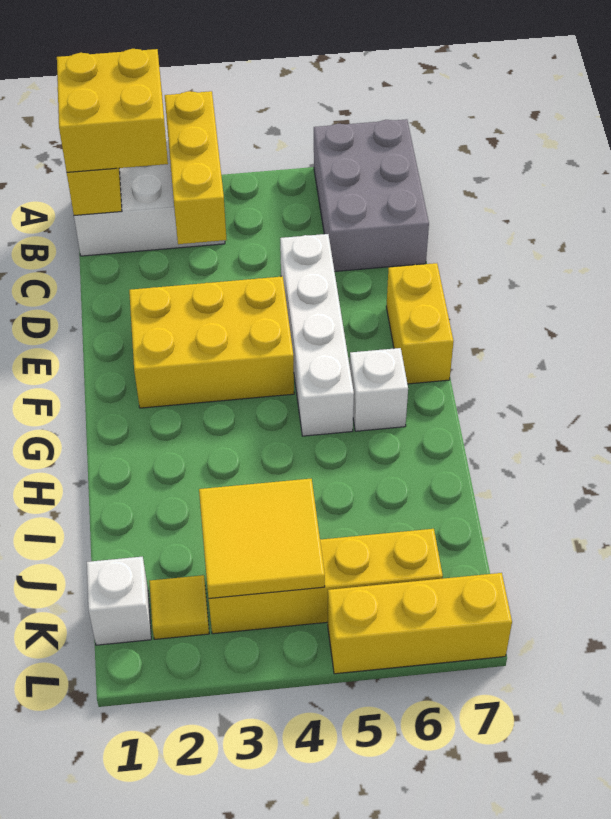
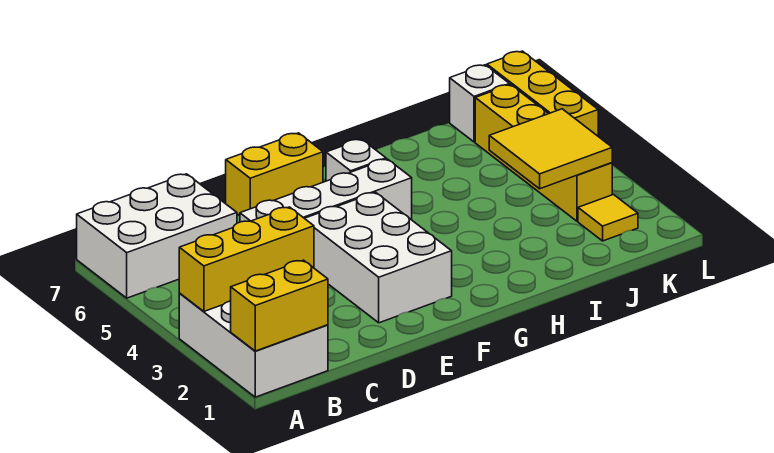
yellow 2x2 brick [57,49,168,172] -> none
grey 2x3 brick [314,119,429,272] -> white 2x3 brick [77,174,237,298]
yellow 2x3 brick [129,276,294,408] -> white 2x3 brick [305,192,452,323]
white 1x1 brick [87,557,151,645] -> white 1x1 brick moved to [450,65,510,142]

